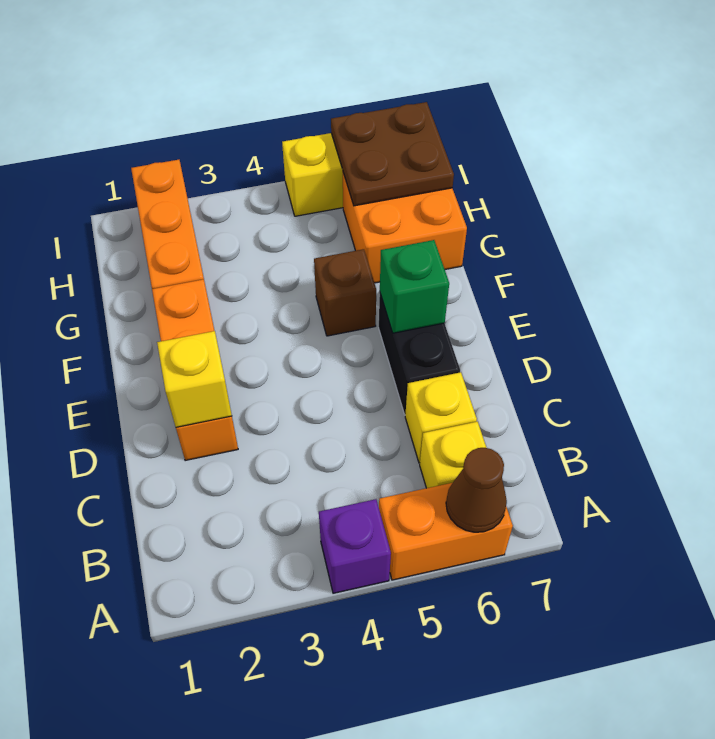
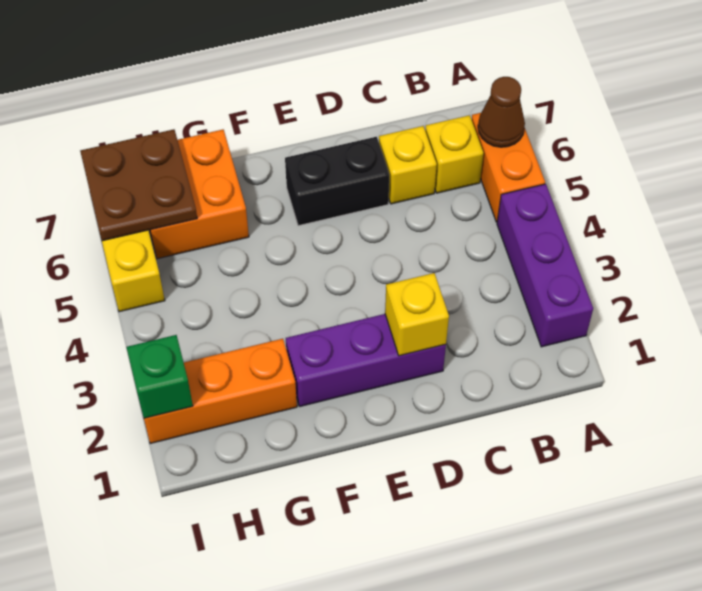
purple 1x1 brick [319,499,391,593] -> purple 1x3 brick [497,184,593,347]
orange 1x3 brick [152,279,238,461] -> purple 1x3 brick [286,314,446,406]
green 1x1 brick [380,240,449,333] -> green 1x1 brick moved to [126,335,193,418]
brown 1x1 brick [314,249,376,336] -> none

